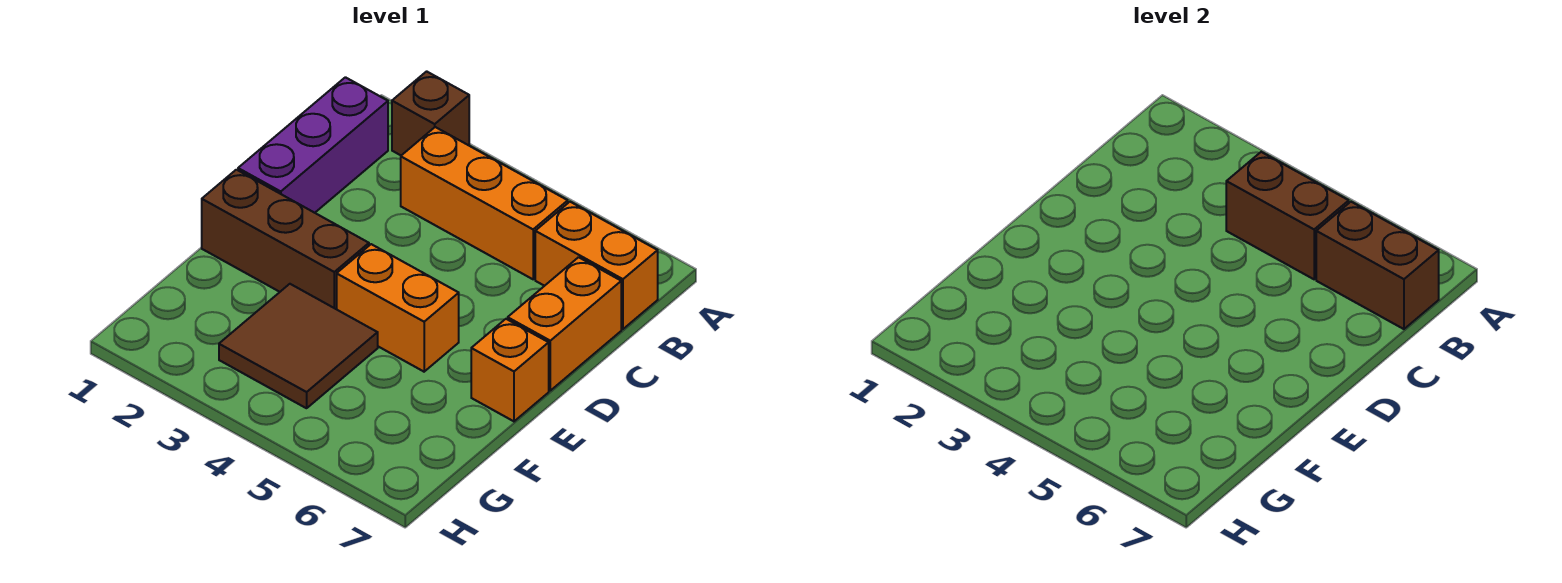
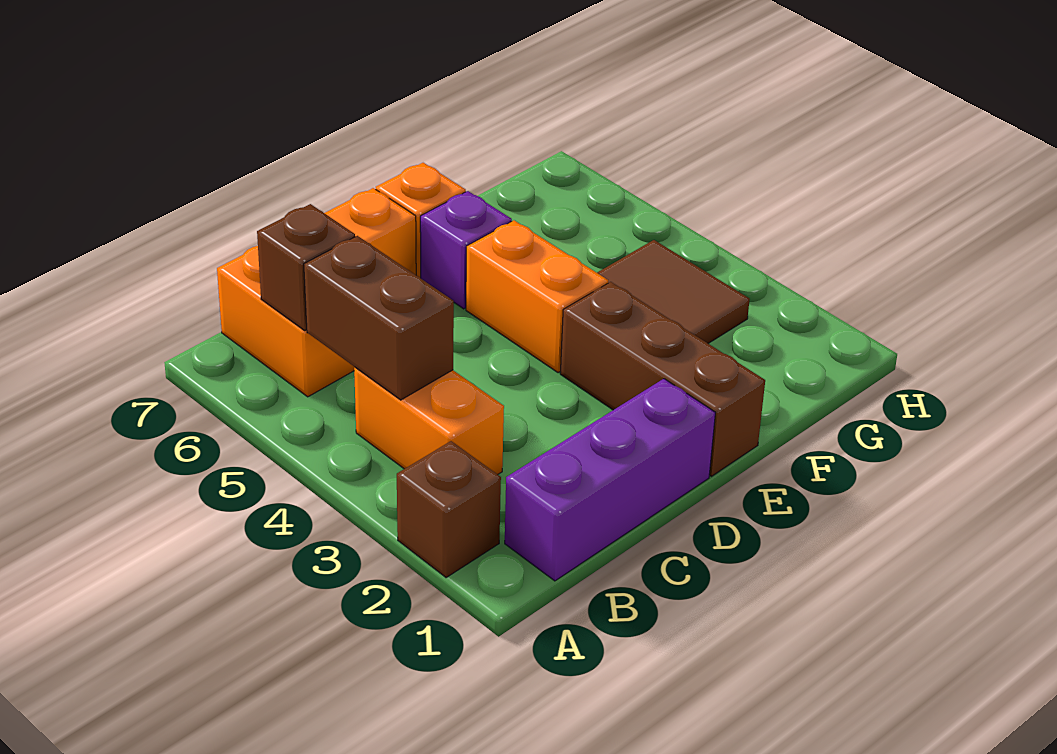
orange 1x3 brick [401,127,568,279] -> orange 1x2 brick [354,367,504,474]
brown 1x2 brick [1316,202,1439,329] -> brown 1x1 brick [257,204,355,330]
none -> purple 1x1 brick [420,191,512,309]

